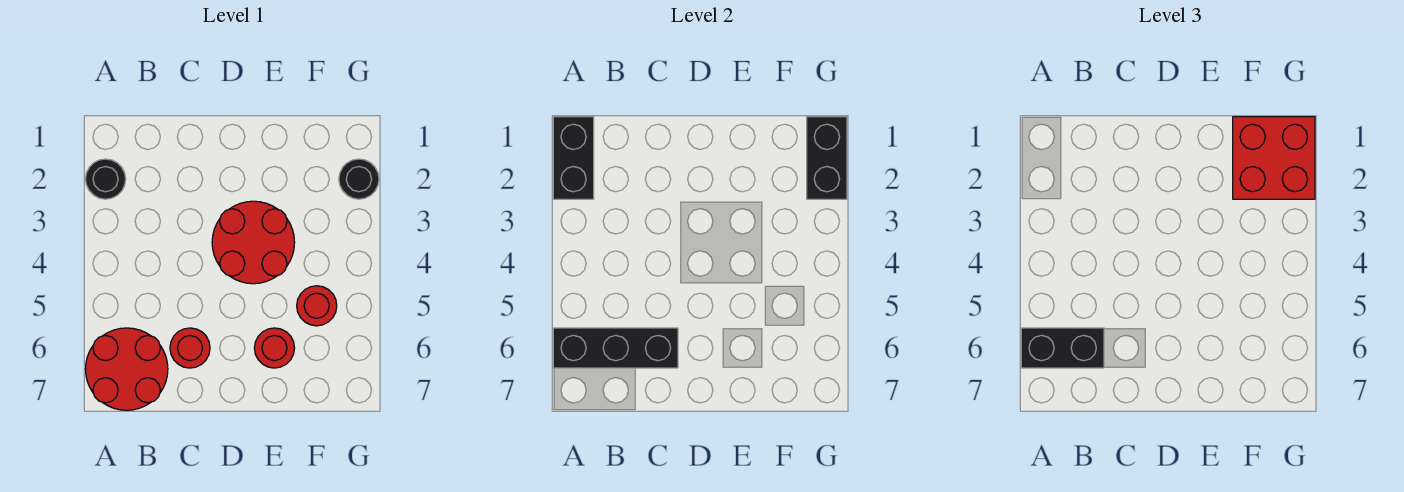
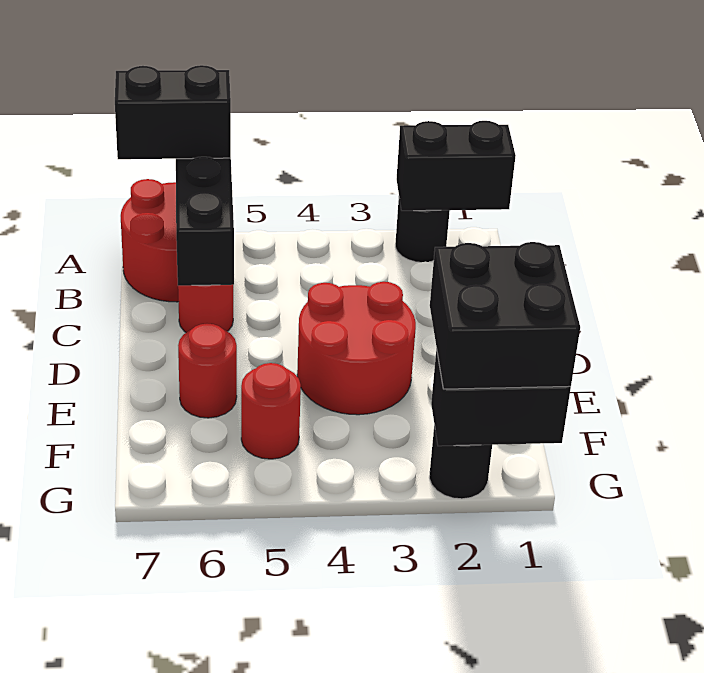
black 1x2 brick [1021,328,1104,368] -> black 1x2 brick turned to [115,65,231,159]
red 2x2 brick [1233,117,1315,199] -> black 2x2 brick [430,242,580,389]

